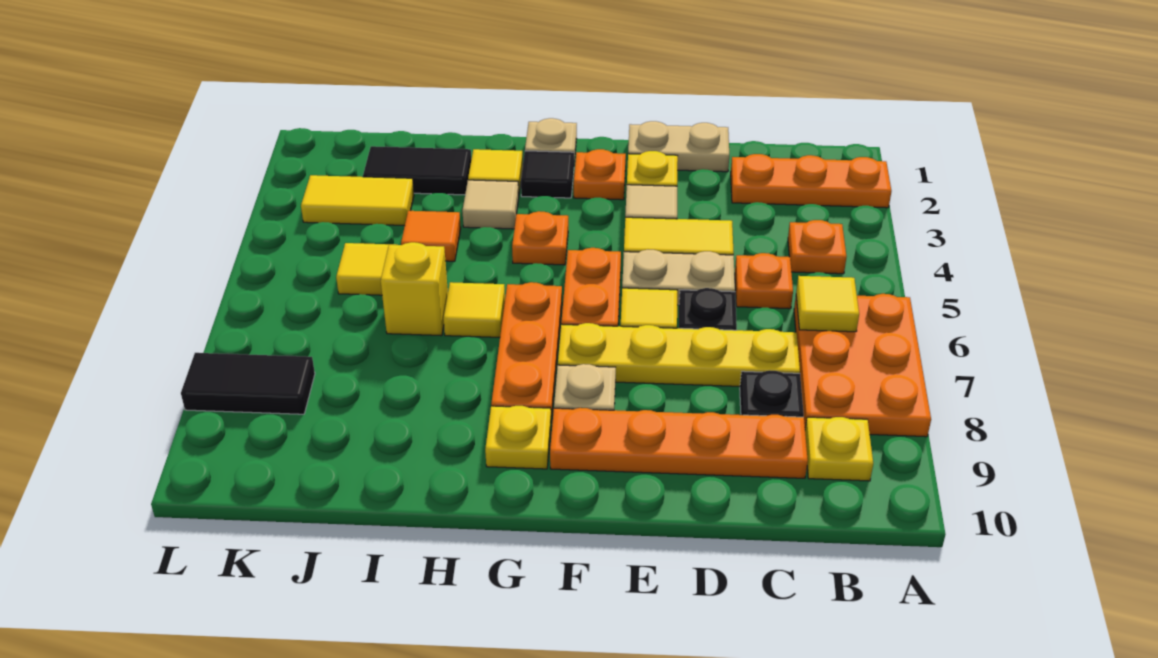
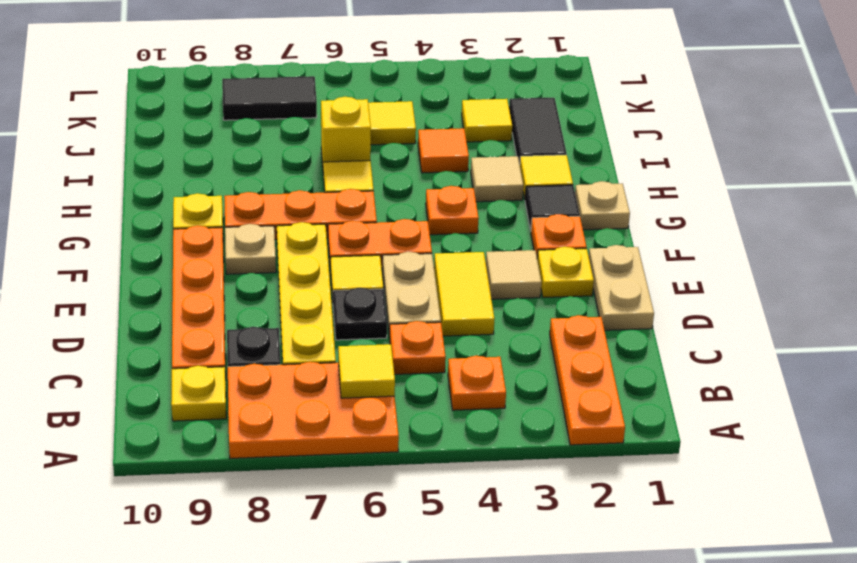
yellow 1x2 tile [301,175,414,226] -> yellow 1x1 tile [462,99,512,142]
black 1x2 tile [181,353,315,414] -> black 1x2 tile turned to [222,76,317,120]

